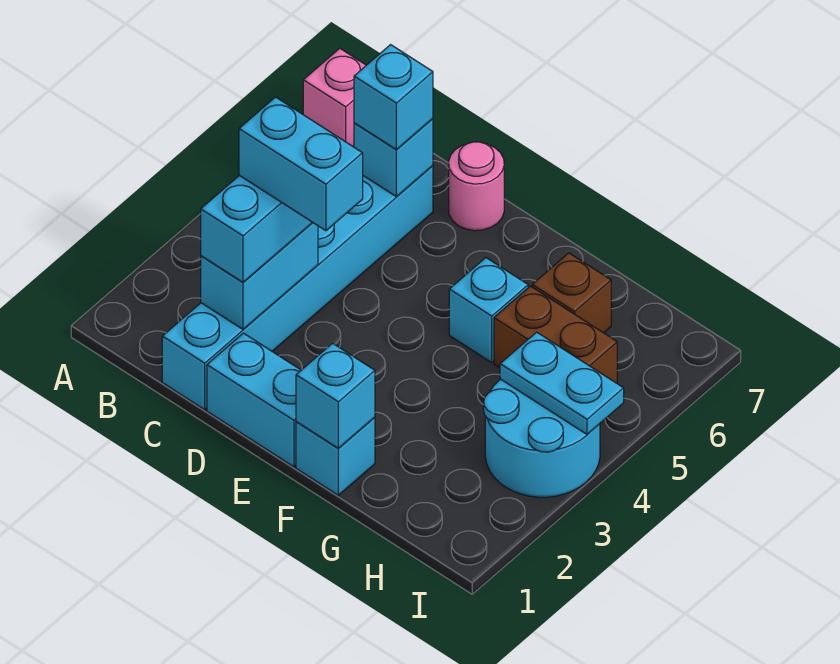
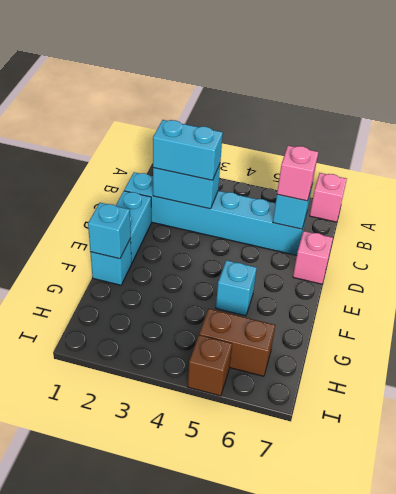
cyan 1x2 brick [239,97,363,231] -> none
cyan 1x1 brick [354,45,433,150] -> pink 1x1 brick [277,146,318,201]
pink 1x1 round brick [449,142,504,231] -> pink 1x1 brick [293,231,333,284]
brown 1x2 brick [494,286,617,383] -> brown 1x2 brick turned to [199,309,275,376]
brown 1x1 brick [532,253,611,333] -> brown 1x1 brick moved to [188,335,232,396]
cyan 2x2 round brick [484,379,600,497] -> none
cyan 1x2 plate [500,332,624,434] -> none

